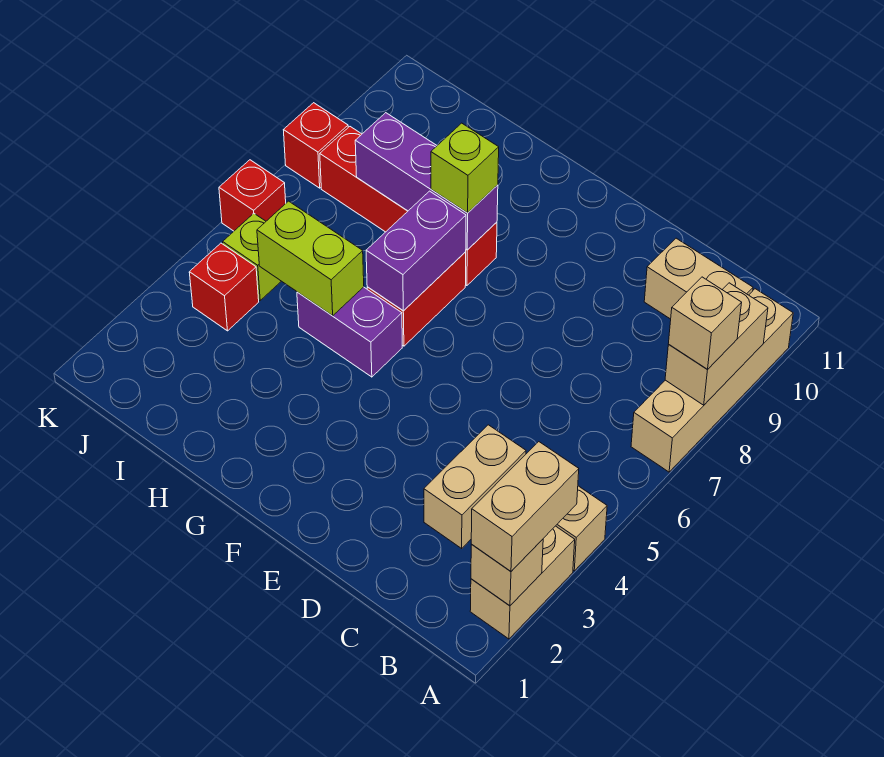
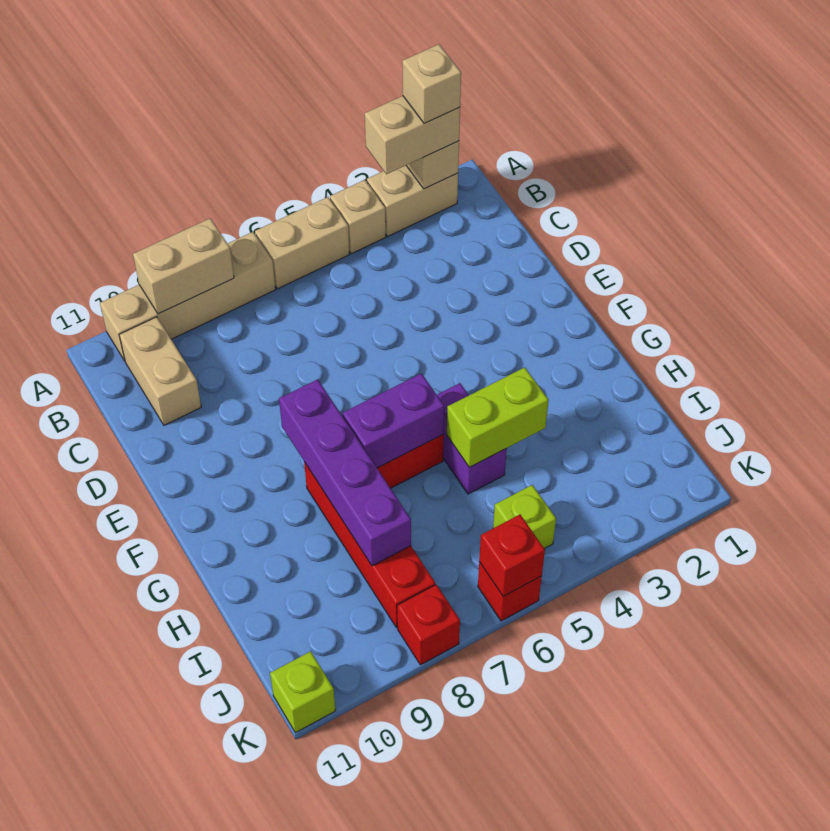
tan 1x1 brick [668,277,742,369] -> tan 1x1 brick moved to [402,44,461,124]
tan 1x2 brick [424,425,526,548] -> tan 1x2 brick moved to [255,197,349,289]
purple 1x3 brick [355,113,498,250] -> purple 1x4 brick [279,379,411,566]
lime 1x1 brick [431,123,499,213] -> lime 1x1 brick moved to [270,651,336,733]
lime 1x2 brick [257,201,364,316] -> lime 1x2 brick turned to [447,367,549,467]
red 1x1 brick [189,243,259,331] -> red 1x1 brick moved to [479,515,545,596]

